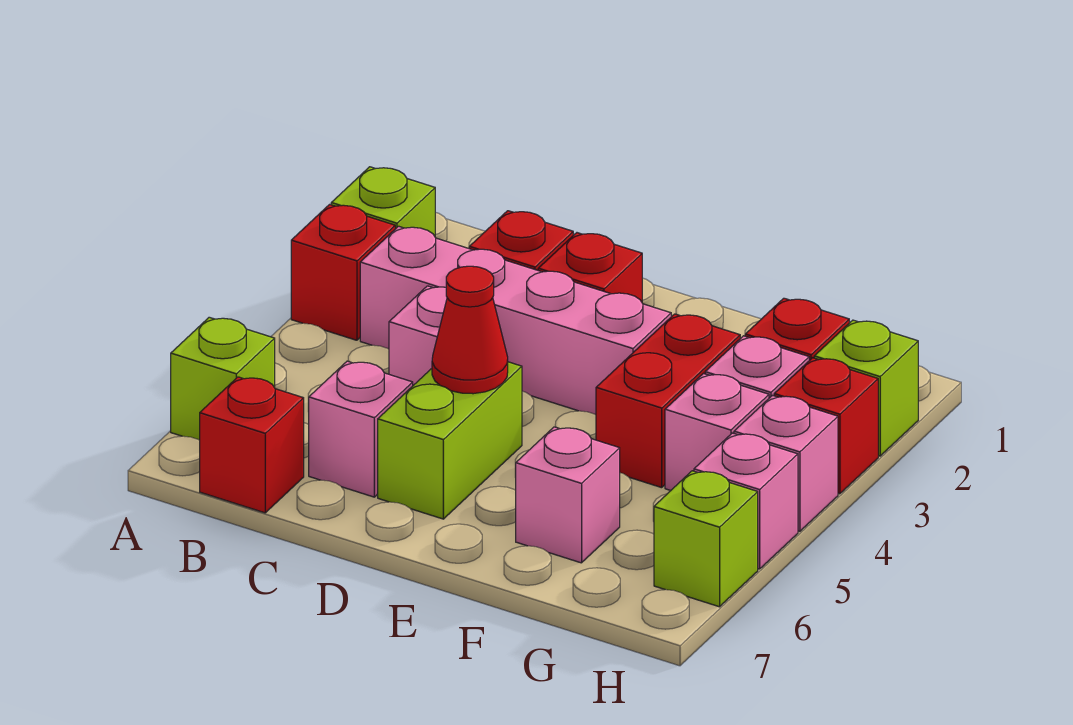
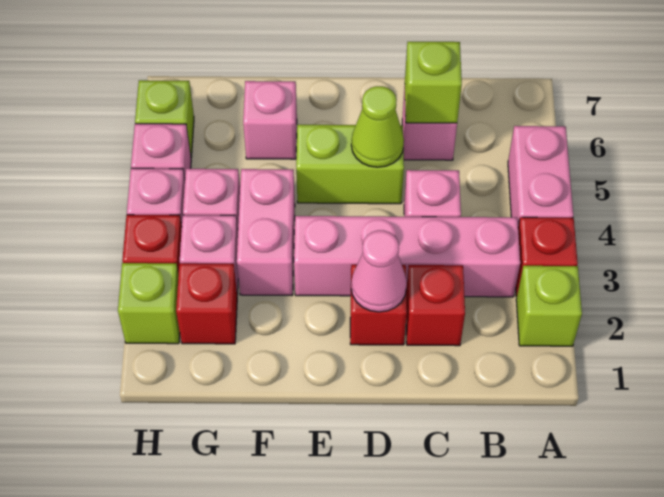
none -> pink 1x2 brick [508,126,573,226]
lime 1x1 brick [171,317,275,440] -> lime 1x1 brick moved to [405,42,462,123]
red 1x1 brick [200,377,304,513] -> none
none -> pink 1x1 cone [351,230,407,312]
lime 1x2 brick [378,362,522,519] -> lime 1x2 brick turned to [296,125,404,204]
red 1x1 cone [432,266,508,394] -> lime 1x1 cone [351,86,404,167]
red 1x2 brick [596,314,740,488] -> pink 1x2 brick [237,169,295,296]

